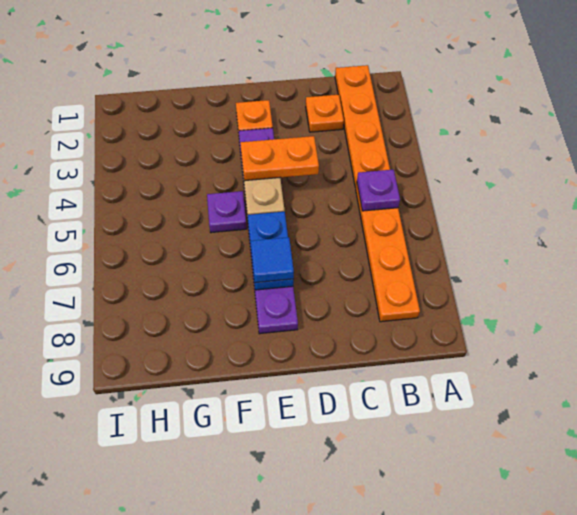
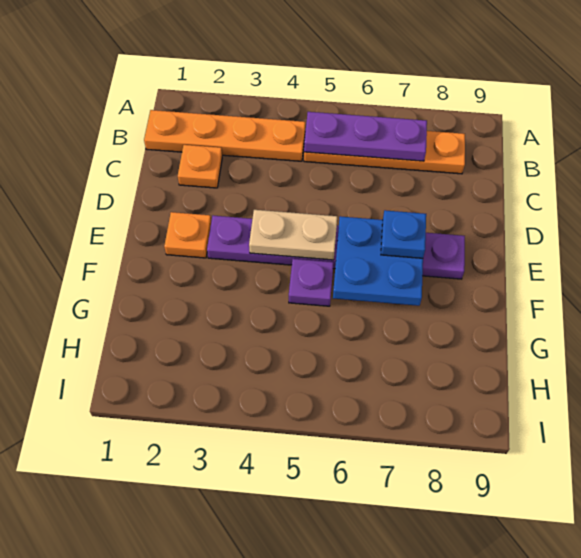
purple 1x1 plate [357,170,400,211] -> purple 1x3 plate [304,112,427,161]
orange 1x2 plate [240,136,319,181] -> none
blue 1x2 plate [247,212,293,290] -> blue 2x2 plate [333,216,423,306]
blue 1x1 tile [251,237,294,283] -> blue 1x1 plate [381,210,426,258]

